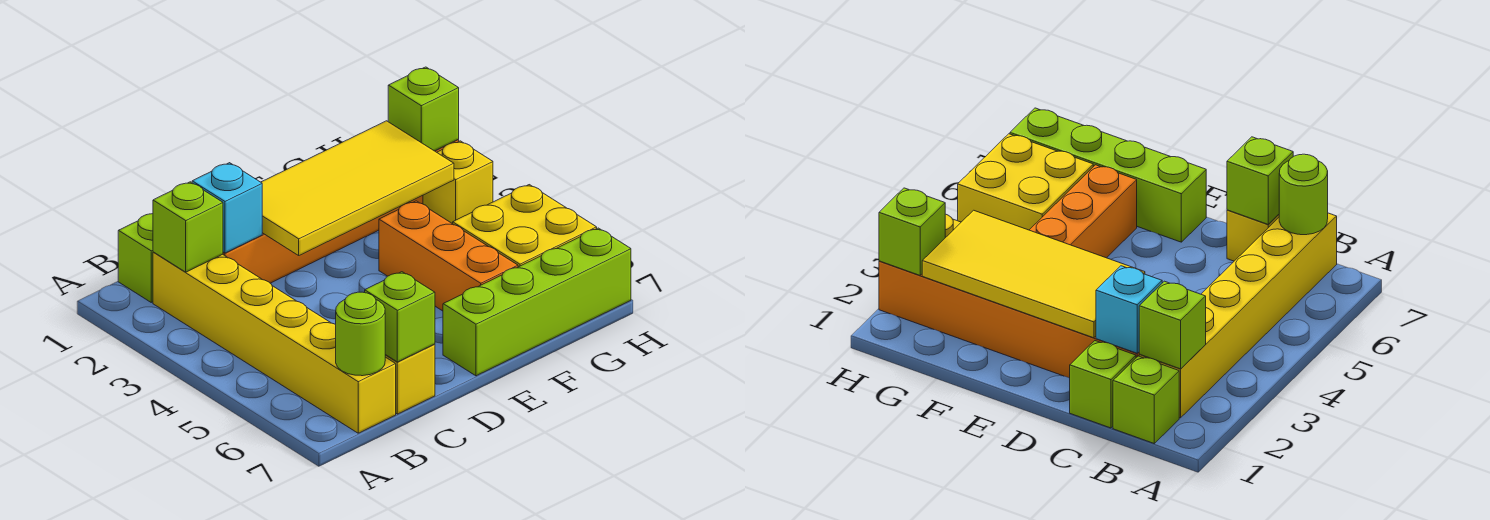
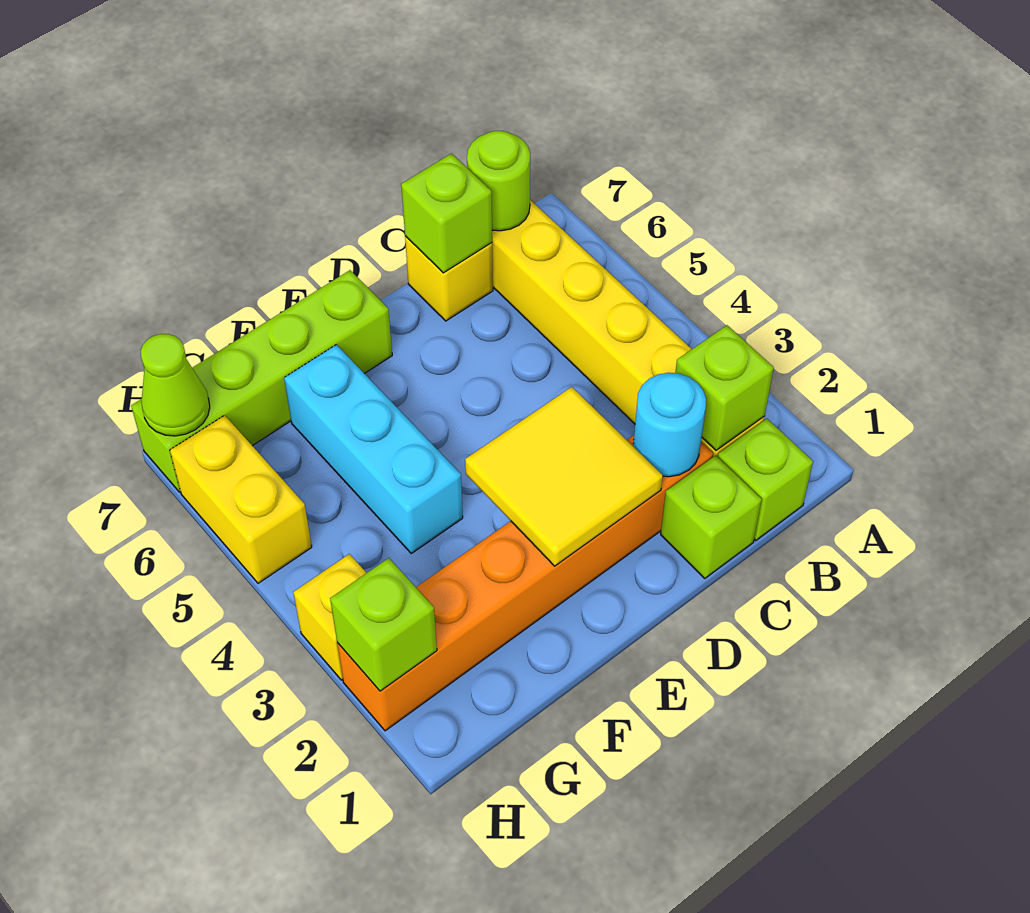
cyan 1x1 brick [192,163,262,253] -> cyan 1x1 round brick [633,373,706,477]
yellow 2x4 tile [261,121,454,255] -> yellow 2x2 tile [465,387,663,566]
orange 1x3 brick [379,201,518,311] -> cyan 1x3 brick [284,345,463,553]
yellow 2x2 brick [453,185,597,267] -> yellow 1x2 brick [170,415,312,583]
none -> lime 1x1 cone [141,334,210,436]

